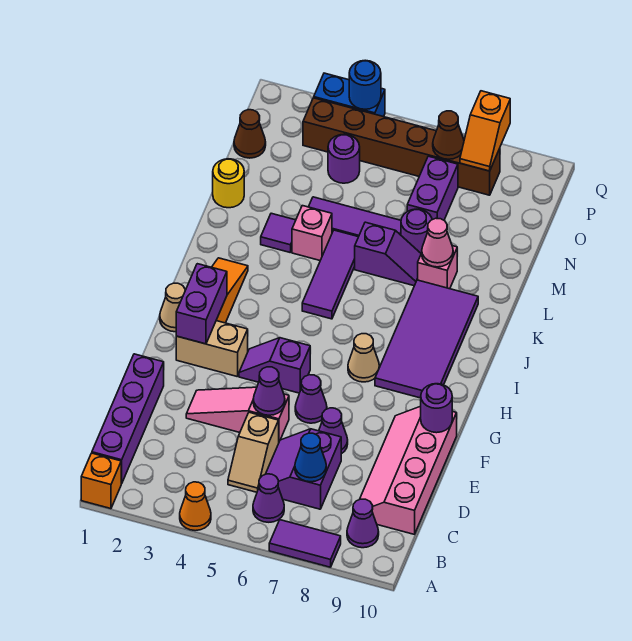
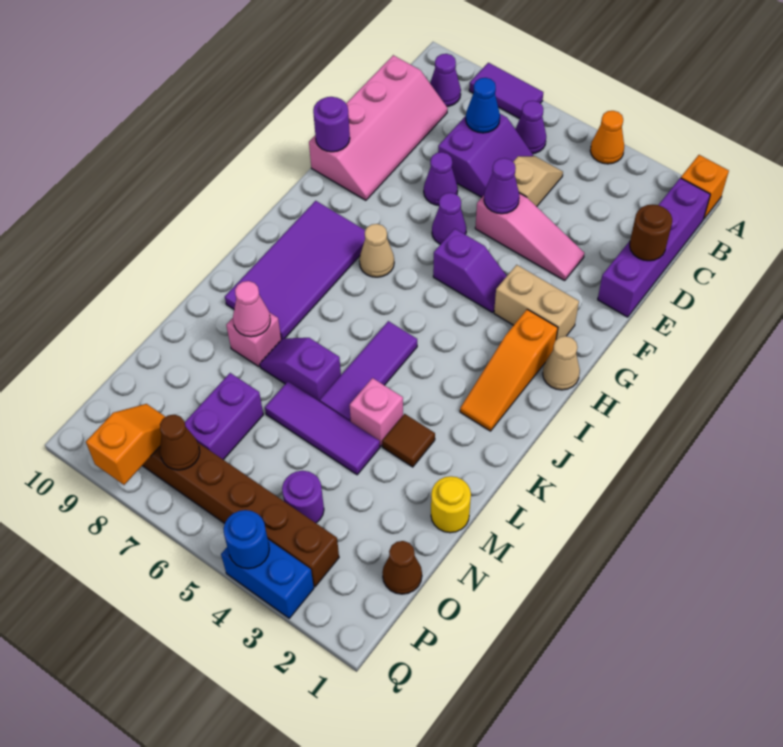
none -> brown 1x1 round brick [630,204,672,261]
purple 1x2 brick [176,264,227,344] -> none
purple 1x1 tile [261,213,296,252] -> brown 1x1 tile [382,414,435,467]
purple 1x1 round brick [401,209,432,253] -> none

